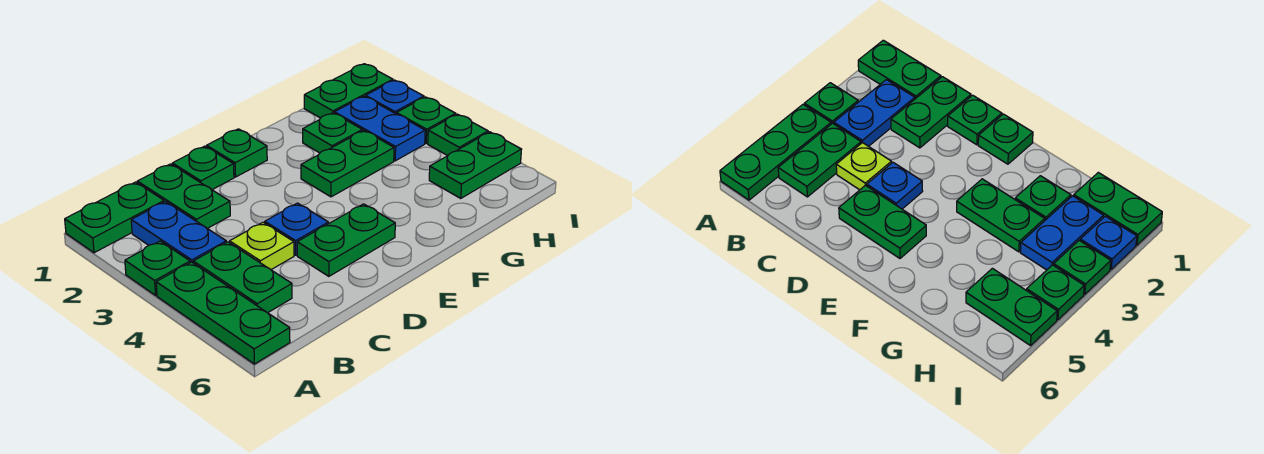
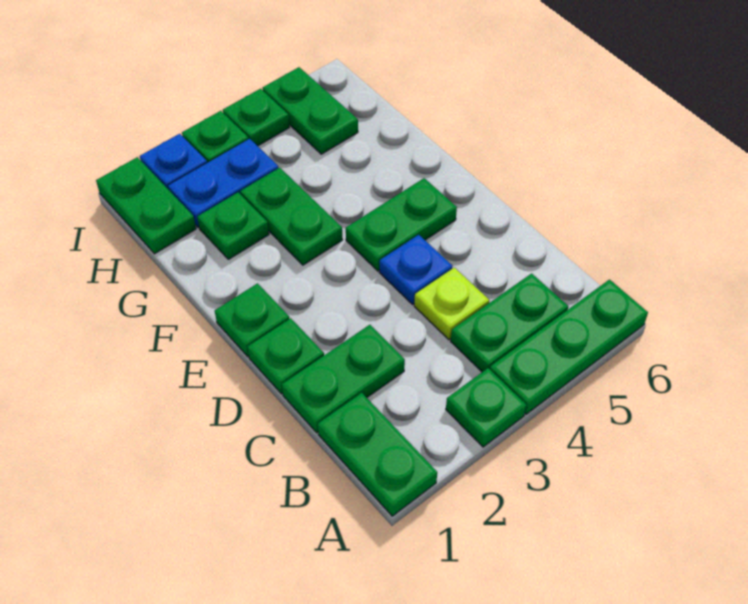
blue 1x2 plate [131,202,226,263] -> none
green 1x2 plate [297,204,395,276] -> green 1x2 plate turned to [346,178,457,271]

